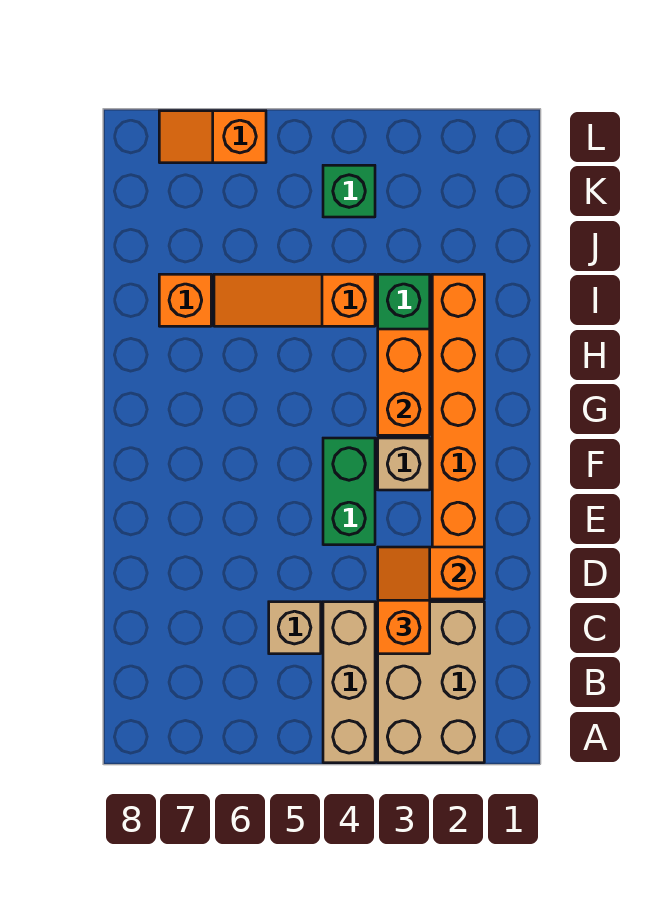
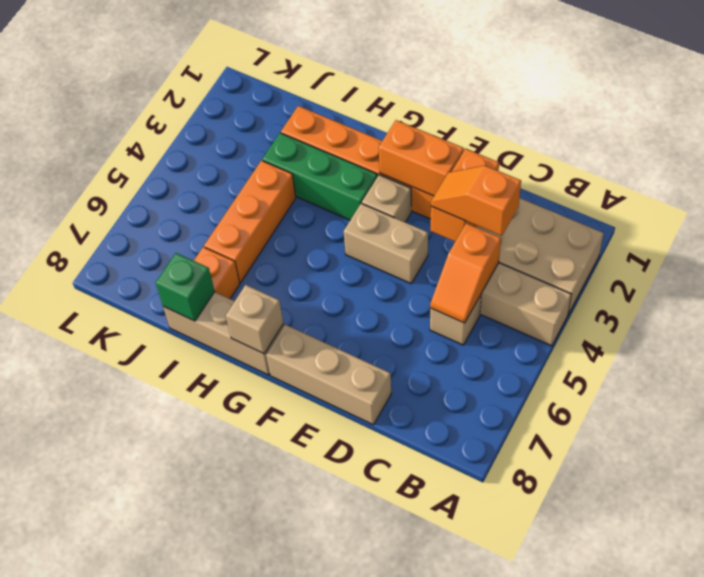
none -> tan 1x3 brick [266,324,391,425]
green 1x2 brick [323,438,375,545] -> tan 1x2 brick [344,204,428,283]
orange 1x2 brick [378,329,430,435] -> orange 1x2 brick moved to [379,120,464,196]
none -> tan 1x3 brick [163,292,284,375]
none -> tan 1x1 brick [226,285,283,354]
orange 1x3 slope [214,274,375,326] -> orange 1x3 brick [204,161,296,283]
green 1x1 brick [323,165,375,217] -> green 1x1 brick moved to [156,253,215,321]
orange 1x2 slope [159,111,266,163] -> orange 1x2 slope moved to [430,223,501,323]

